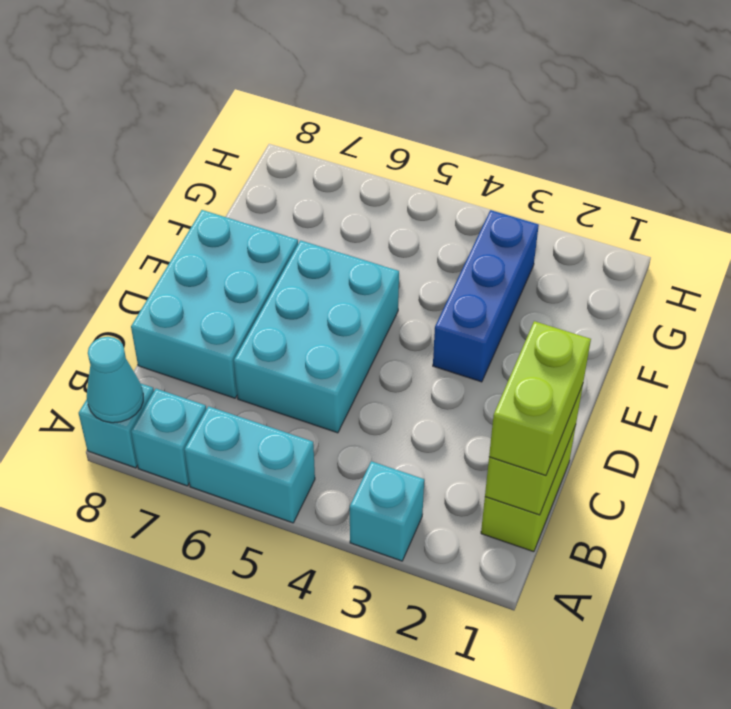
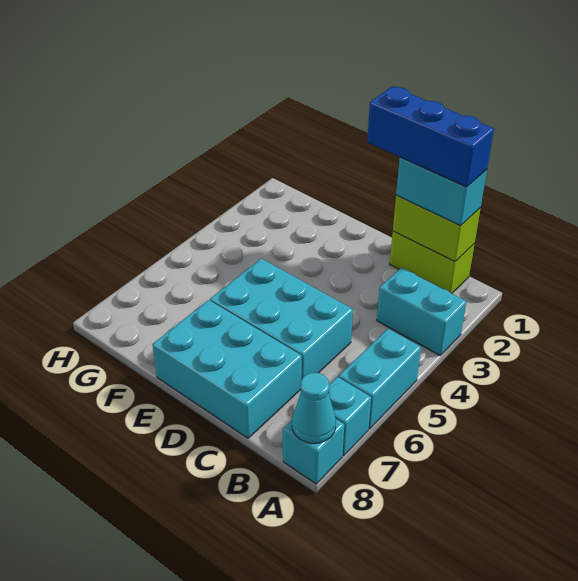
cyan 1x1 brick [350,461,424,561] -> cyan 1x2 brick [377,268,466,355]
lime 1x2 brick [489,321,591,476] -> cyan 1x2 brick [396,158,487,226]
blue 1x3 brick [433,210,539,382] -> blue 1x3 brick moved to [367,86,494,187]

